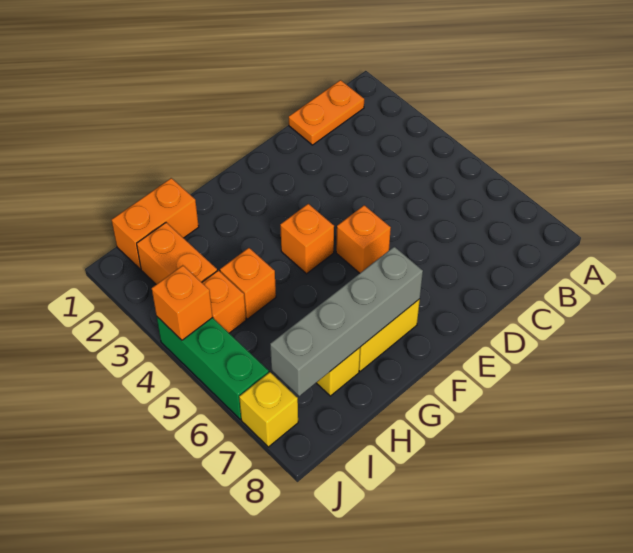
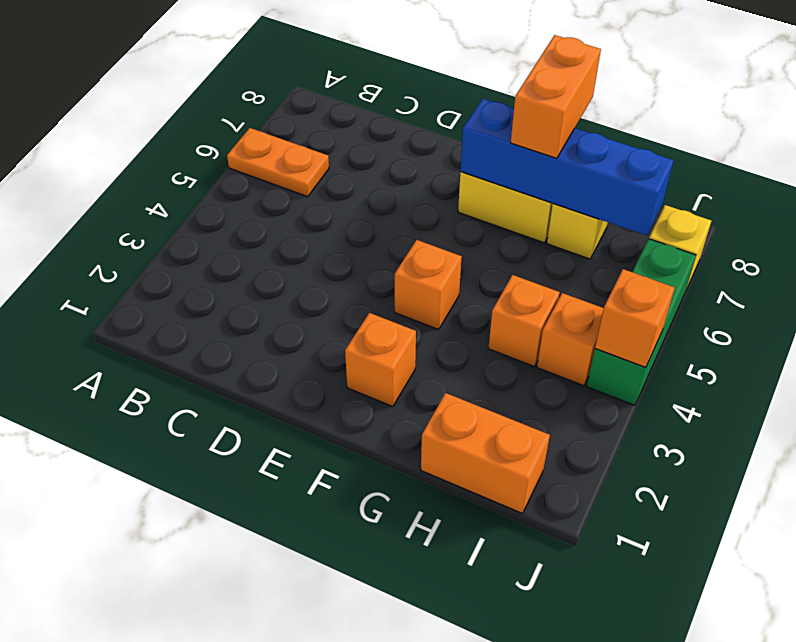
orange 1x2 plate [289,80,364,145] -> orange 1x2 plate moved to [227,128,329,197]
orange 1x1 brick [336,205,391,273] -> orange 1x1 brick moved to [345,313,416,407]
grey 1x4 brick [270,247,423,396] -> blue 1x4 brick [460,98,674,236]
orange 1x2 brick [137,223,217,284] -> orange 1x2 brick moved to [511,35,601,158]

